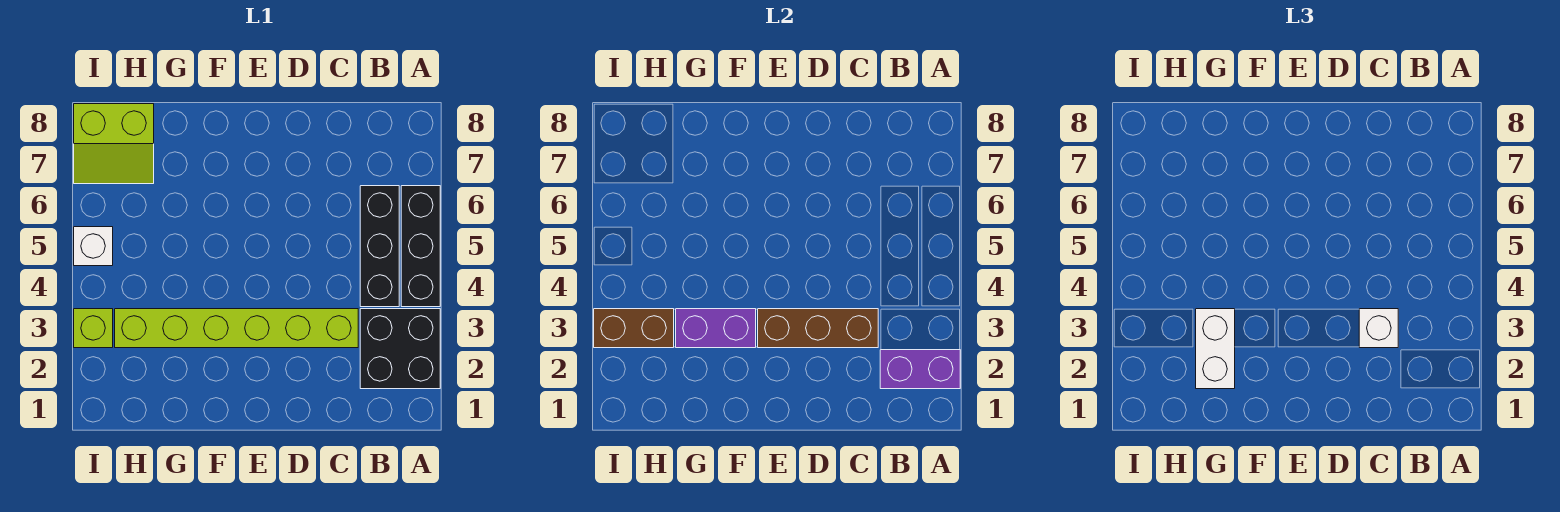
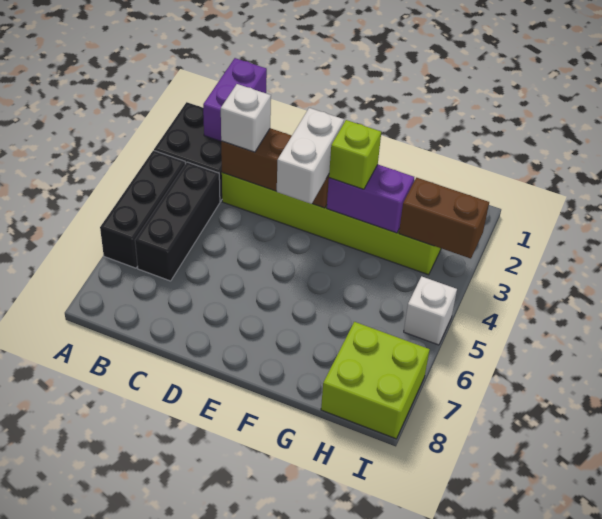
purple 1x2 brick [880,350,960,389] -> purple 1x2 brick turned to [203,58,267,141]
white 1x2 brick [1196,309,1235,389] -> white 1x2 brick moved to [276,108,344,204]
lime 2x2 slope [74,104,154,184] -> lime 2x2 brick [321,322,430,439]
lime 1x1 brick [74,309,113,348] -> lime 1x1 brick moved to [329,120,381,189]

